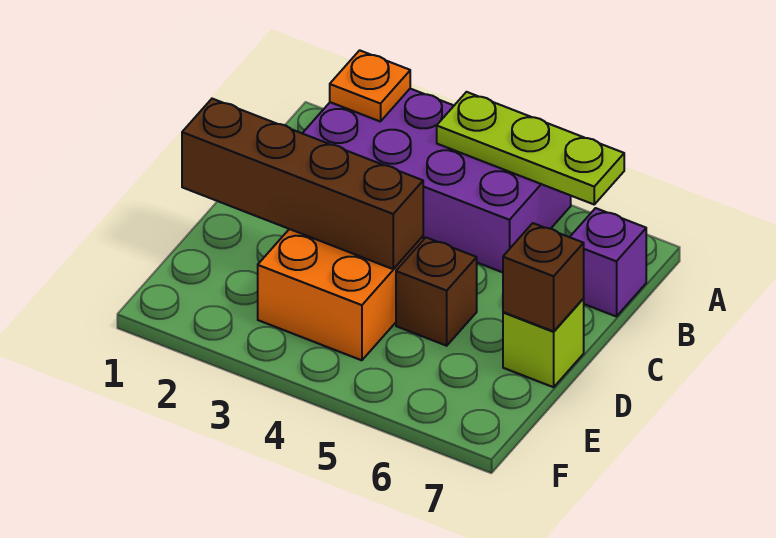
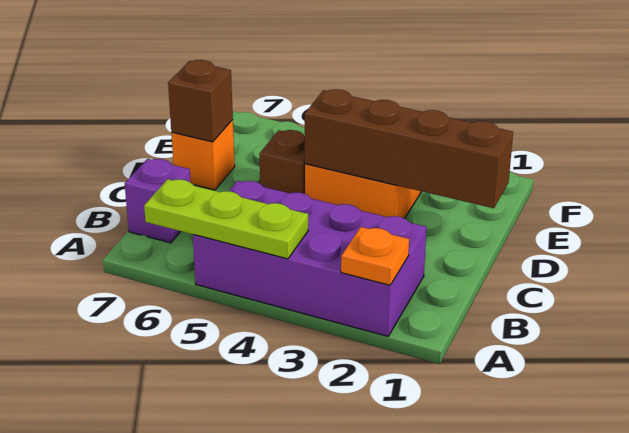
lime 1x1 brick [503,299,584,387] -> orange 1x1 brick [171,120,235,190]

